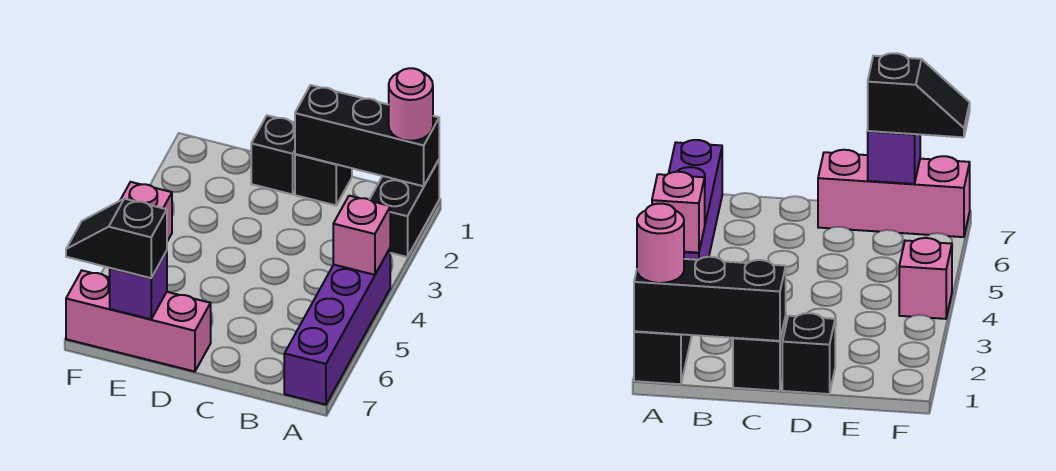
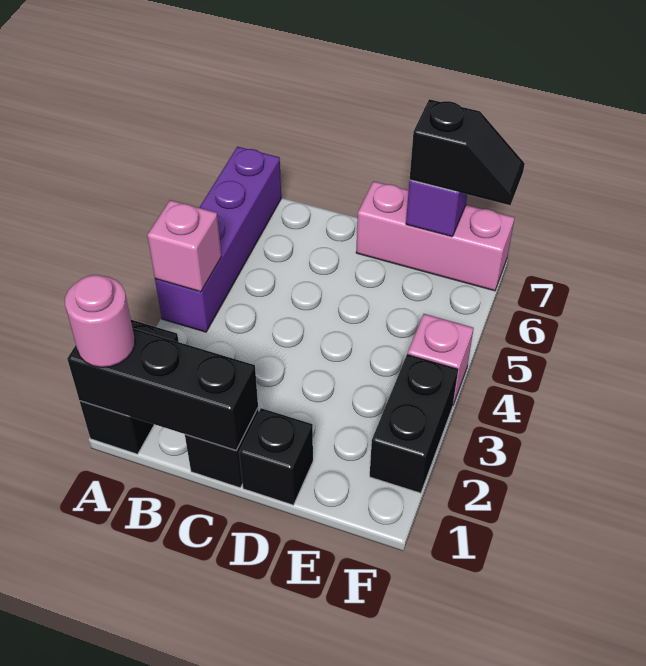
none -> black 1x2 brick [370,354,458,493]

